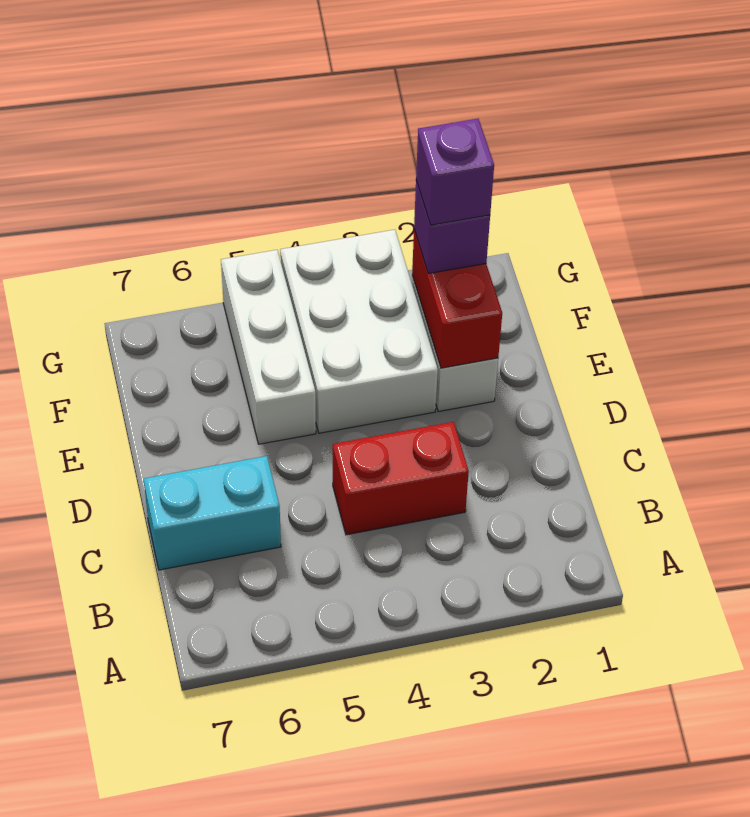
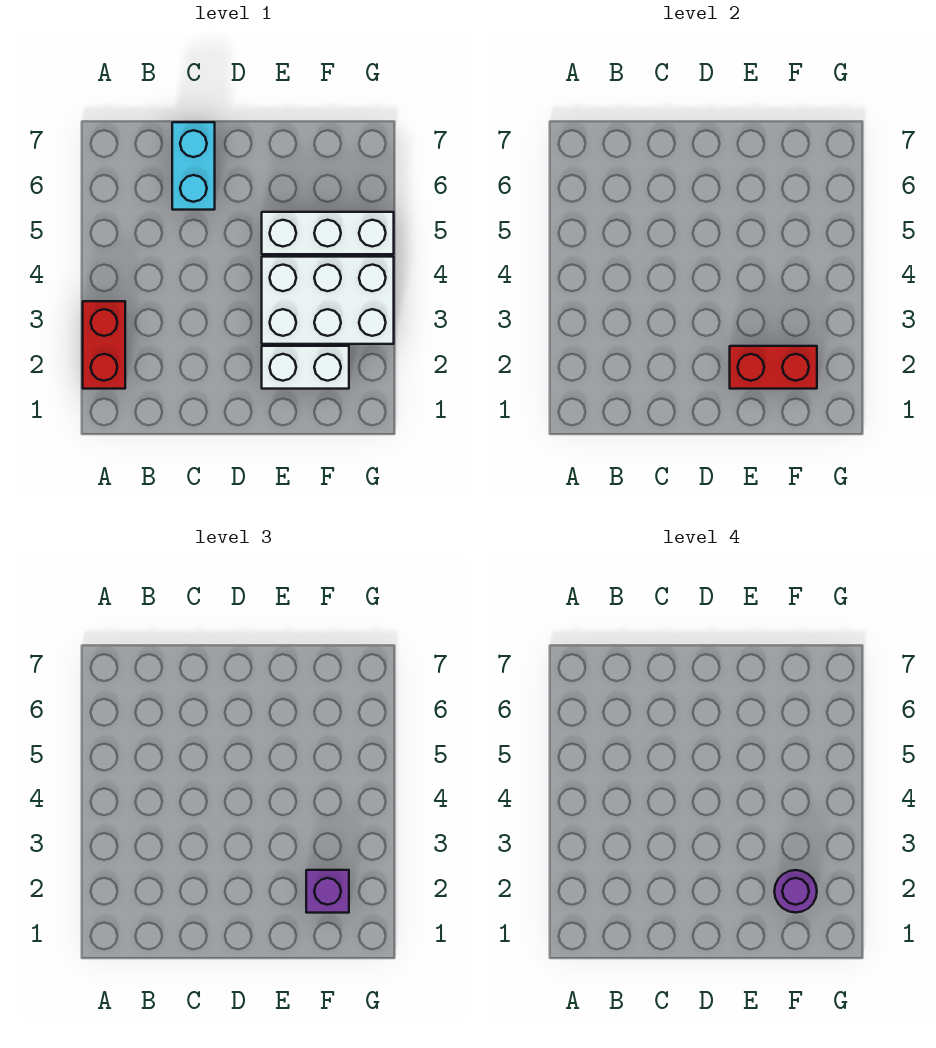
red 1x2 brick [333,422,469,535] -> red 1x2 brick moved to [83,301,125,389]
purple 1x1 brick [416,119,494,225] -> purple 1x1 round brick [774,870,817,913]

